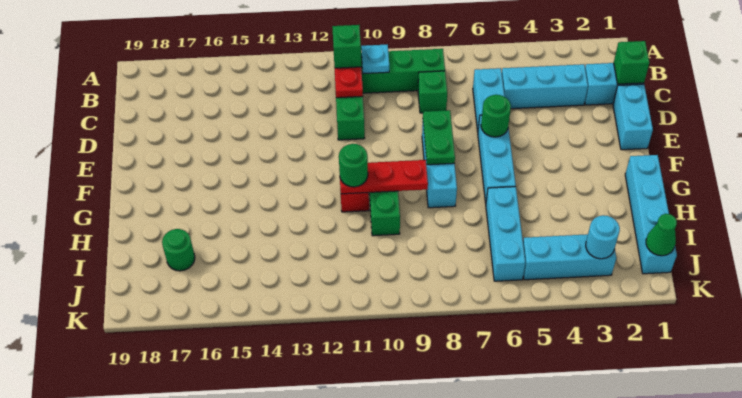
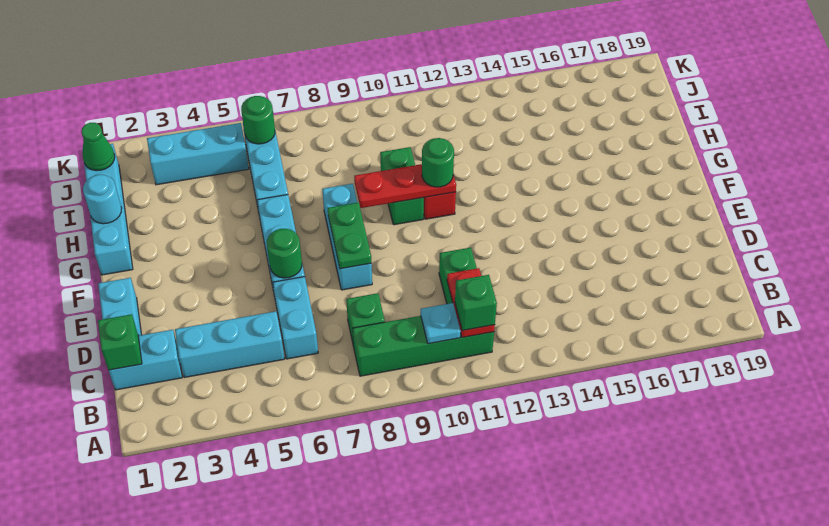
green 1x1 round brick [162,229,195,271] -> green 1x1 round brick moved to [241,96,275,144]
cyan 1x1 round brick [586,215,620,259] -> cyan 1x1 round brick moved to [83,175,122,224]

